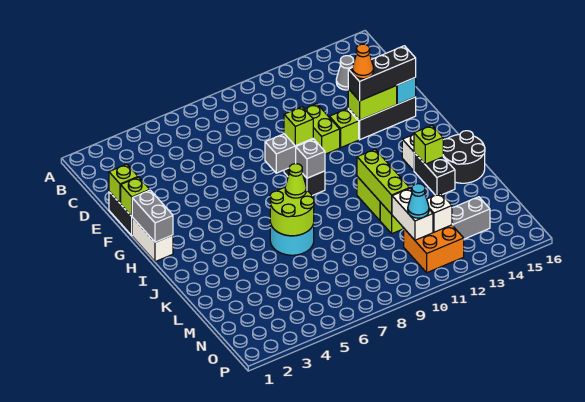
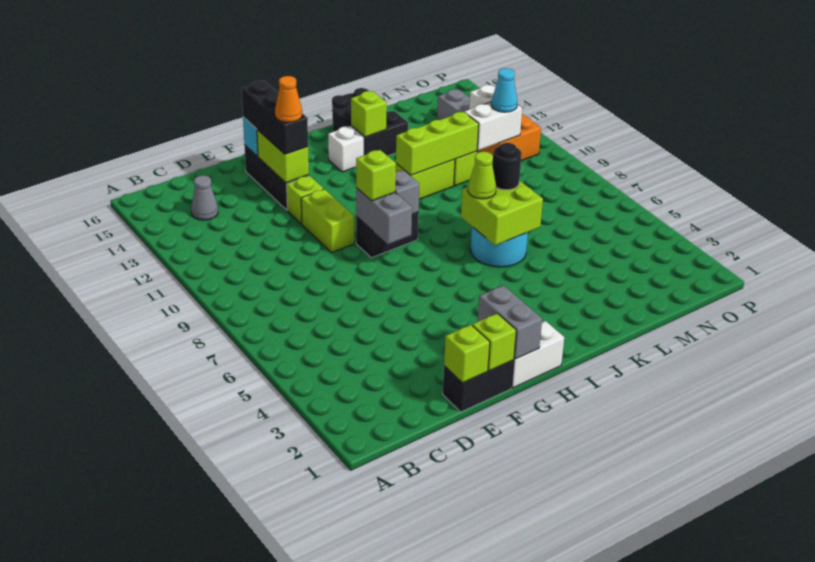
lime 1x2 brick [305,104,340,154] -> lime 1x2 brick turned to [301,189,354,253]
grey 1x2 brick [132,190,173,242] -> grey 1x2 brick turned to [477,285,542,359]
lime 2x2 round brick [270,188,314,236] -> lime 2x2 brick [461,180,543,245]
none -> black 1x1 round brick [493,143,522,190]

